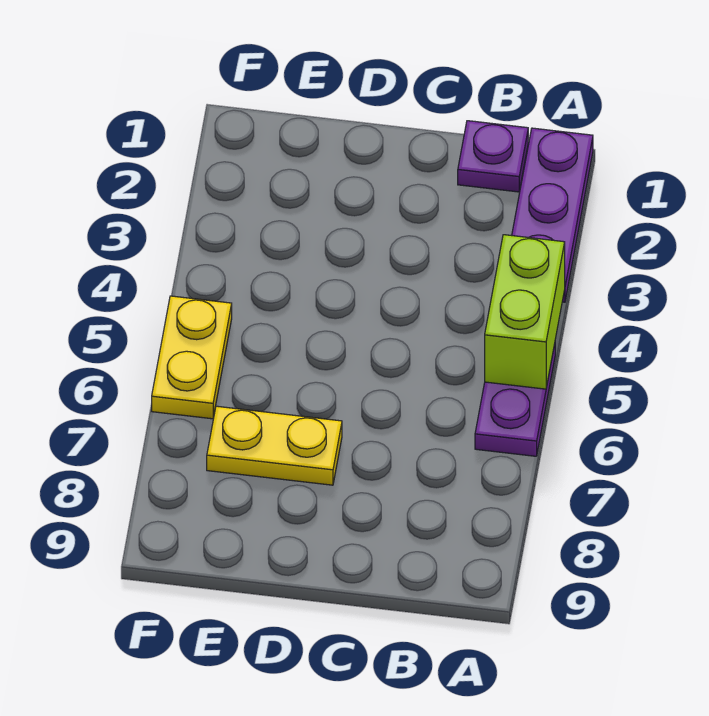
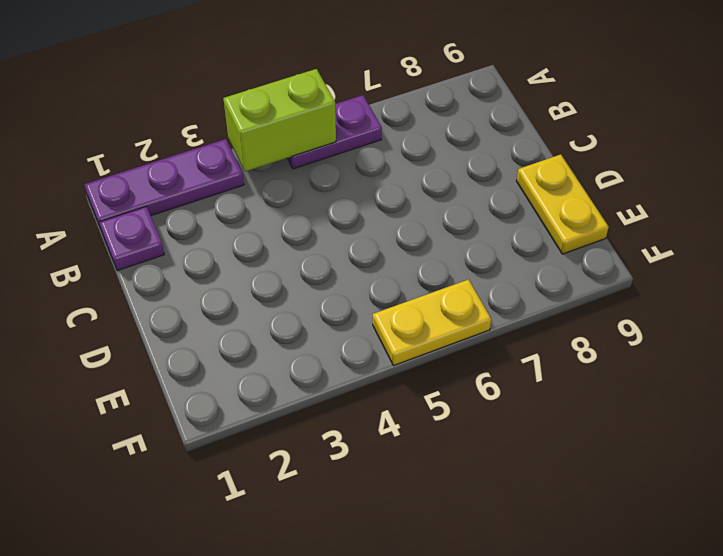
yellow 1x2 plate [207,406,342,485] -> yellow 1x2 plate moved to [517,154,609,254]

